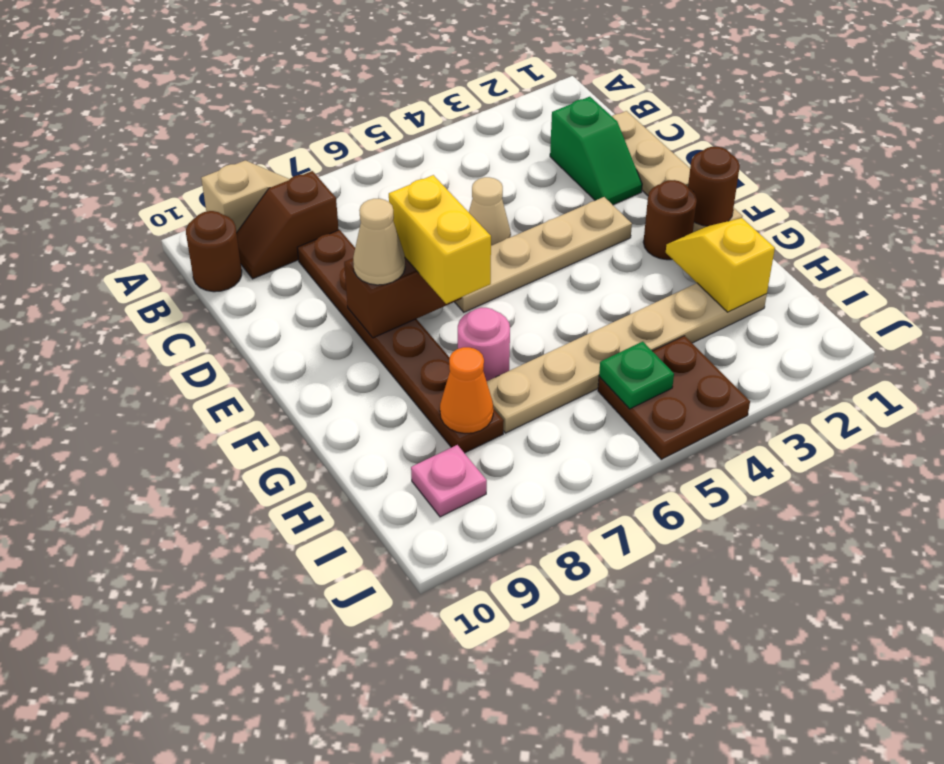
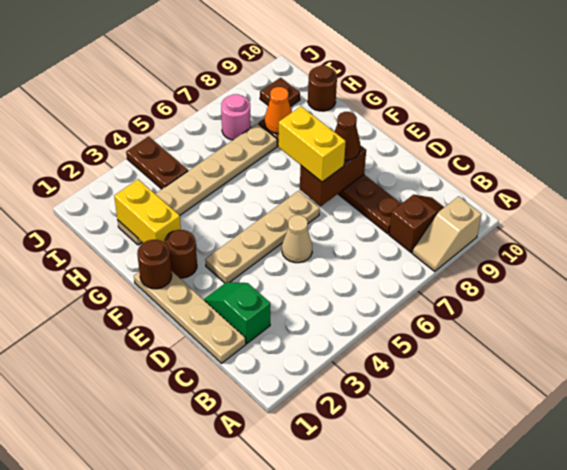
brown 1x1 round brick [186,211,242,292] -> brown 1x1 round brick moved to [308,65,337,111]
tan 1x1 cone [353,199,405,285] -> brown 1x1 cone [334,112,360,160]
yellow 1x2 slope [666,218,775,312] -> yellow 1x2 brick [114,179,181,243]
pink 1x1 round brick [458,308,510,381] -> pink 1x1 round brick moved to [221,94,251,140]
brown 2x2 plate [598,336,750,459] -> brown 1x2 plate [126,136,188,189]
green 1x1 plate [599,342,674,409] -> none
pink 1x1 plate [411,445,487,517] -> brown 1x1 plate [260,78,300,107]

